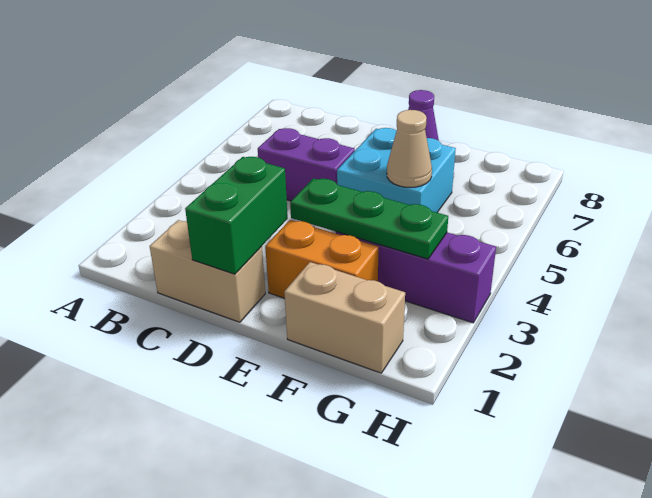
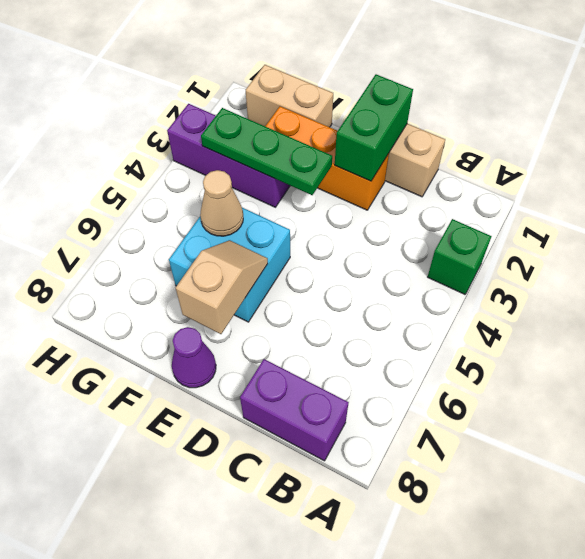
none -> green 1x1 brick [428,219,492,294]
purple 1x2 brick [258,128,355,201] -> purple 1x2 brick moved to [240,359,349,461]
orange 1x2 brick [265,220,379,298] -> orange 1x3 brick [265,106,389,210]
none -> tan 1x2 slope [176,240,268,334]

